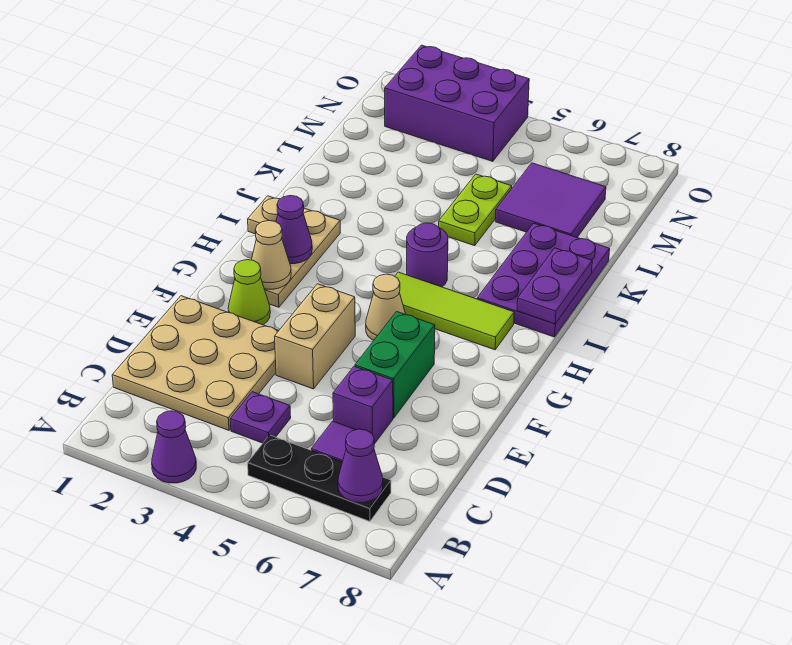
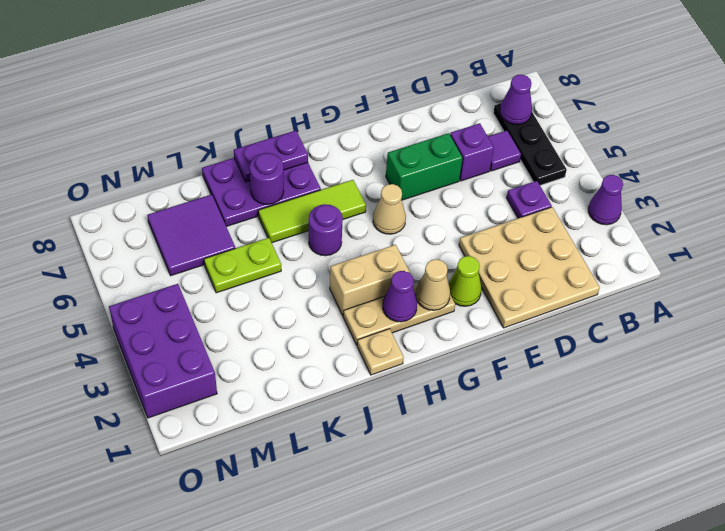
tan 1x2 brick [275,284,355,389] -> tan 1x2 brick moved to [330,245,409,315]
lime 1x3 tile [395,272,514,350] -> lime 1x3 tile turned to [258,180,366,243]
none -> purple 1x1 round brick [250,153,284,204]

